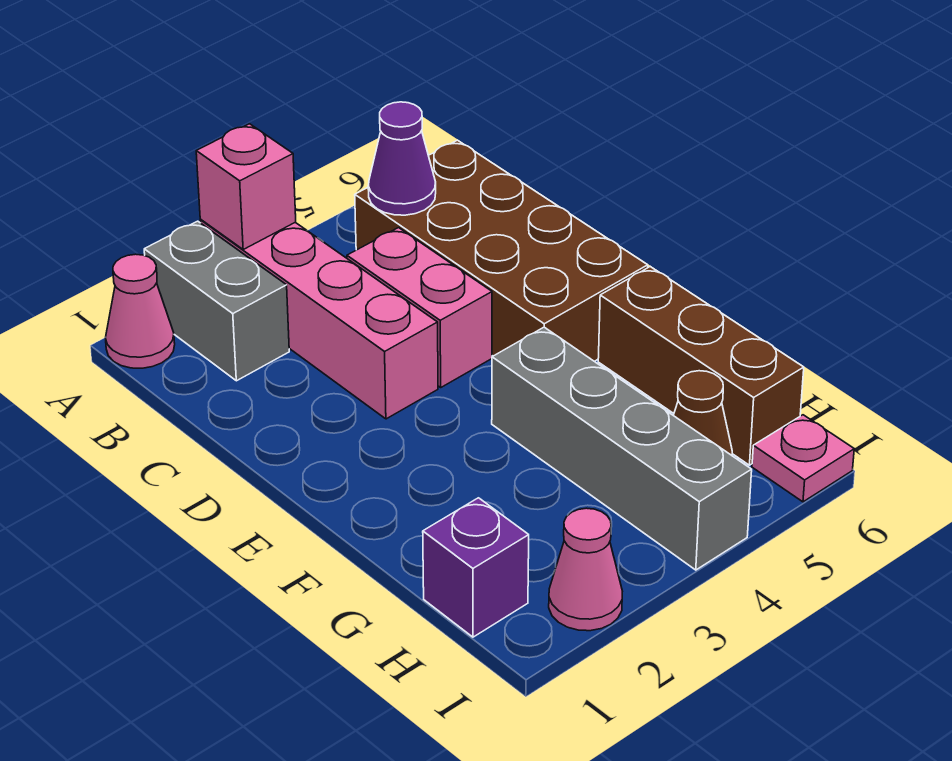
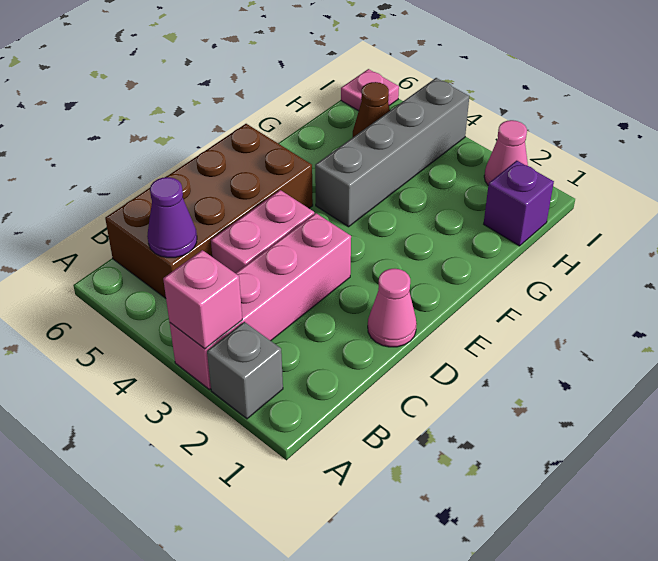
pink 1x1 cone [105,254,175,368] -> pink 1x1 cone moved to [368,269,417,347]
grey 1x2 brick [144,221,289,381] -> grey 1x1 brick [207,322,283,419]
brown 1x3 brick [598,267,804,465] -> none

